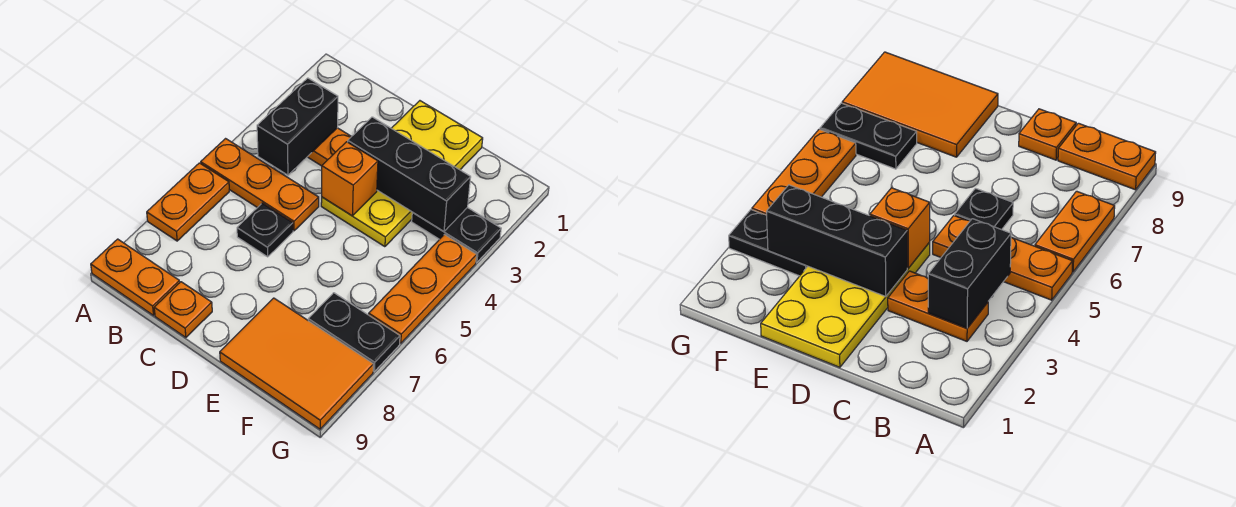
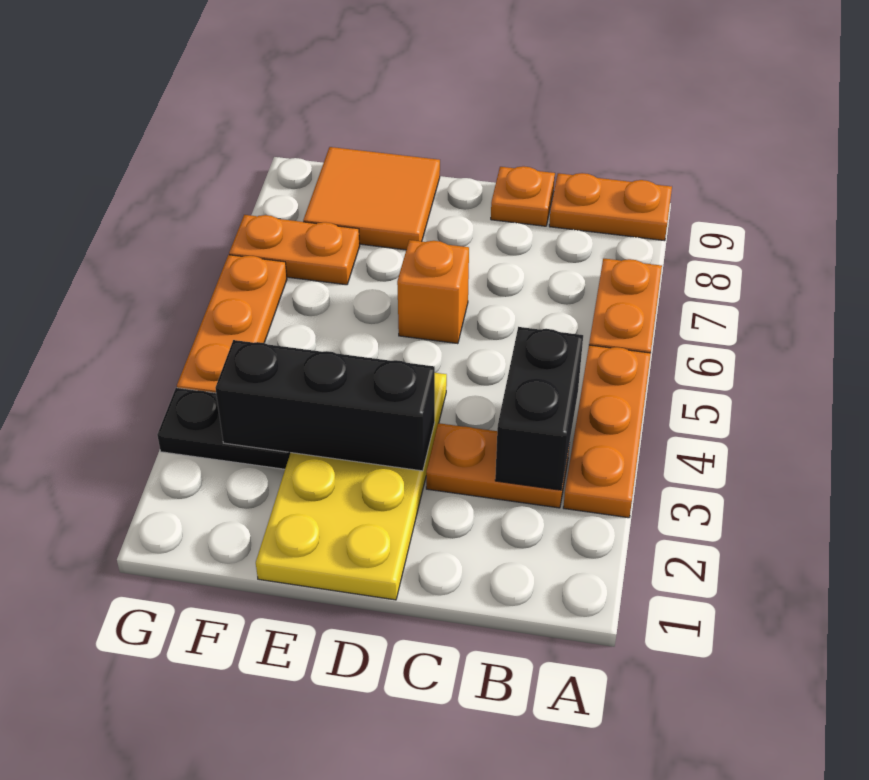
orange 1x3 plate [201,139,319,231] -> orange 1x3 plate turned to [563,345,651,518]
black 1x1 plate [237,203,293,257] -> none
orange 1x1 brick [322,142,378,216] -> orange 1x1 brick moved to [397,240,469,344]
orange 2x3 tile [220,298,374,429] -> orange 2x2 tile [303,147,440,250]
black 1x2 plate [308,293,400,371] -> orange 1x2 plate [229,215,360,285]

